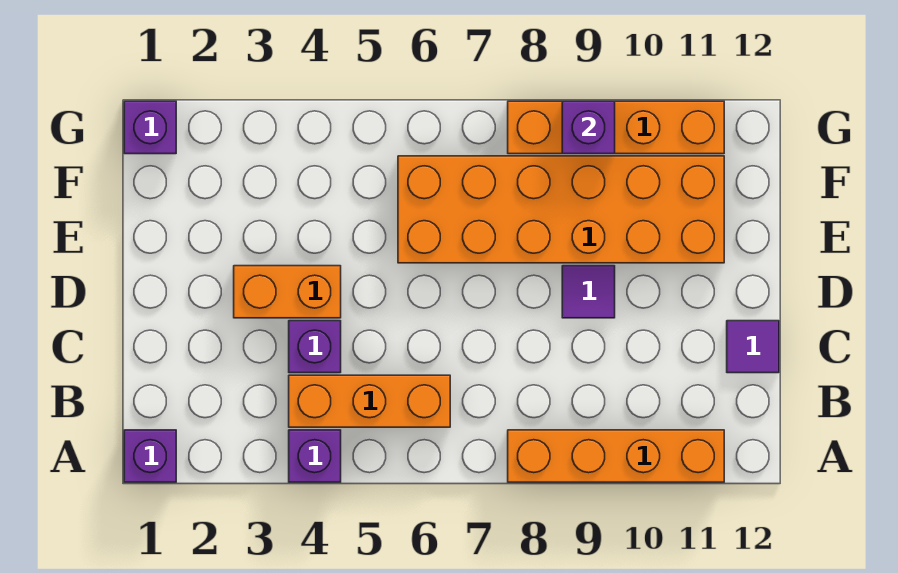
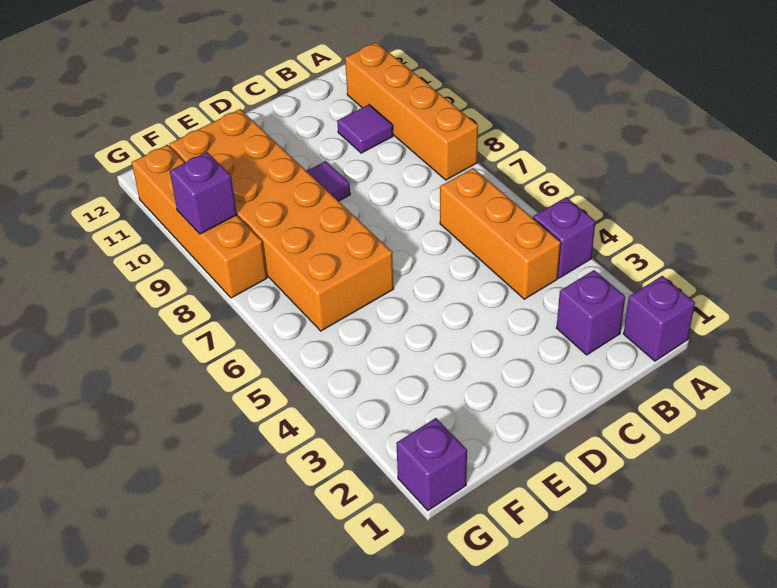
purple 1x1 brick [289,321,341,373] -> purple 1x1 brick moved to [557,270,625,355]
purple 1x1 tile [727,321,779,373] -> purple 1x1 tile moved to [337,105,393,153]
orange 1x2 brick [234,266,341,318] -> none

